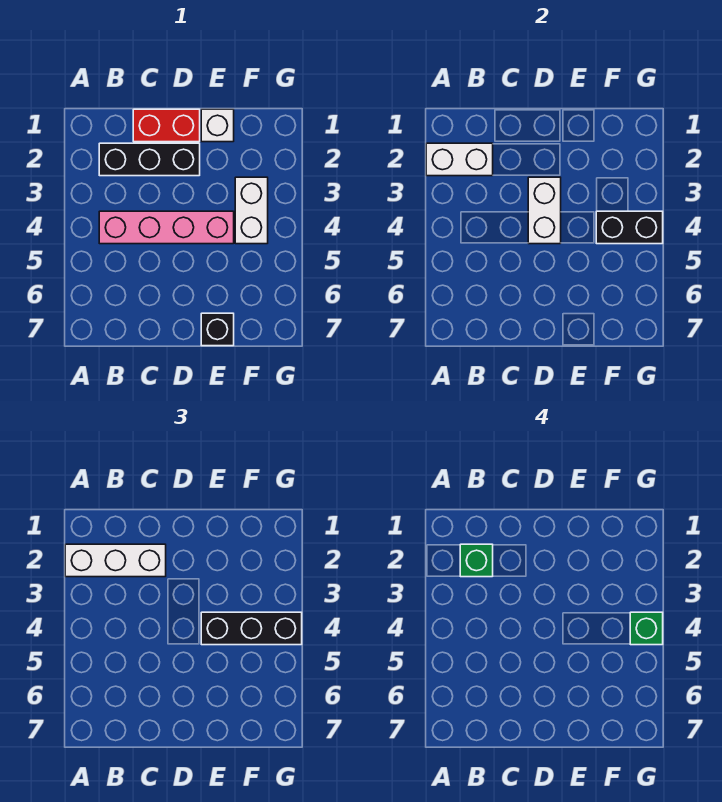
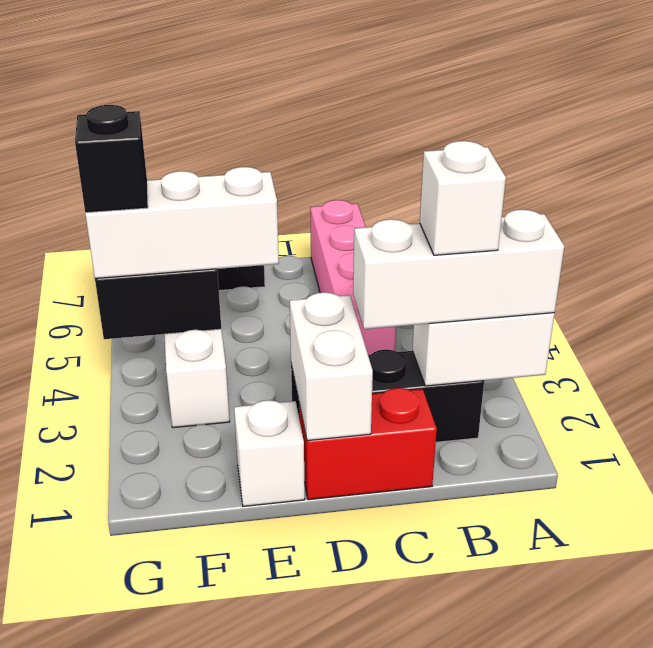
green 1x1 brick [460,544,493,577] -> white 1x1 brick [420,141,506,255]
pink 1x4 brick [99,211,234,244] -> pink 1x4 brick turned to [310,200,396,355]
white 1x2 brick [528,177,561,244] -> white 1x2 brick moved to [290,292,373,441]
black 1x3 brick [201,612,302,645] -> white 1x3 brick [85,167,279,279]
green 1x1 brick [630,612,663,645] -> black 1x1 brick [75,105,148,213]

